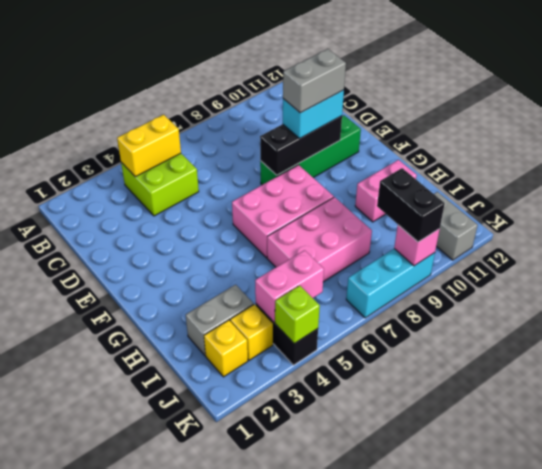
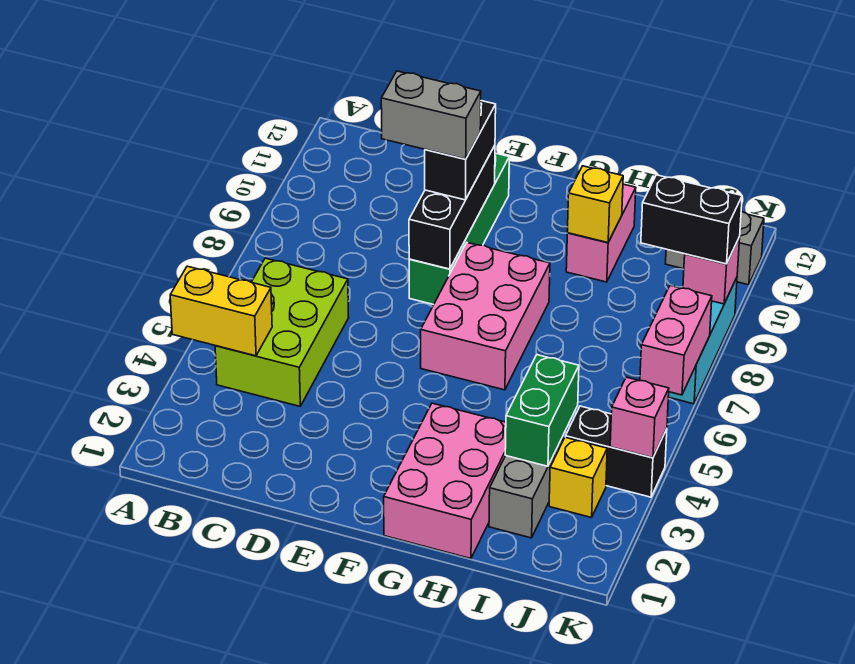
lime 2x2 brick [121,153,199,216] -> lime 2x3 brick [215,258,349,406]
yellow 1x2 brick [117,115,181,177] -> yellow 1x2 brick turned to [170,266,272,356]
cyan 1x2 brick [283,90,344,138] -> black 1x2 brick [425,101,496,200]
grey 1x2 brick [283,49,346,113] -> grey 1x2 brick turned to [381,71,481,159]
pink 2x3 brick [267,197,372,282] -> pink 2x3 brick moved to [384,403,506,559]
none -> green 1x2 brick [505,355,579,466]
yellow 1x1 brick [204,320,248,377] -> yellow 1x1 brick moved to [567,166,623,243]
pink 1x2 brick [255,250,324,322] -> pink 1x2 brick moved to [640,286,712,395]
lime 1x1 brick [275,285,320,343] -> pink 1x1 brick [610,377,669,458]

